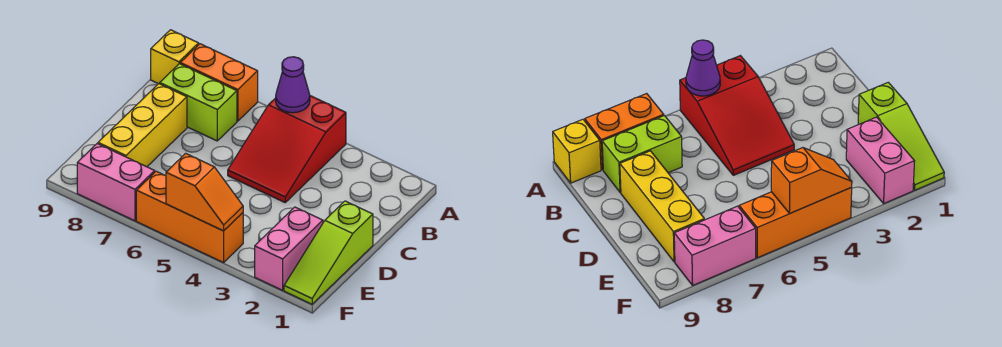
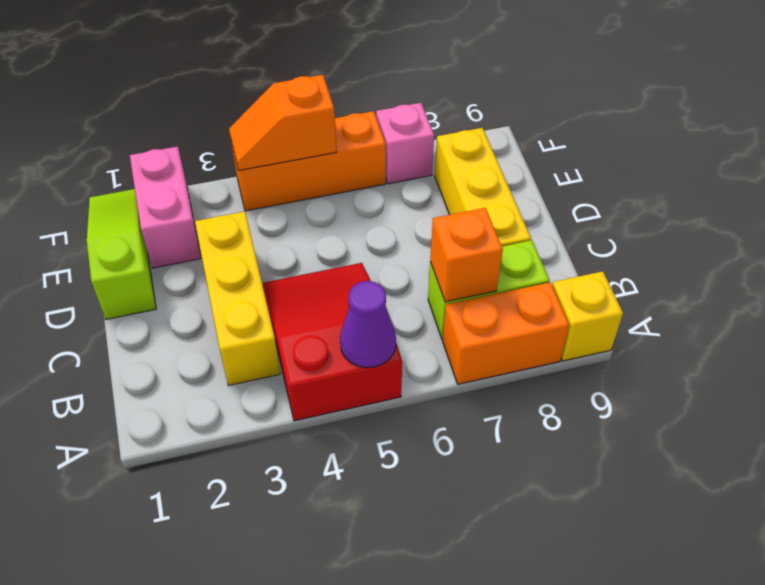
none -> yellow 1x3 brick [195,212,280,385]
none -> orange 1x1 brick [430,208,503,302]
pink 1x2 brick [77,144,155,221] -> pink 1x1 brick [376,103,434,184]

